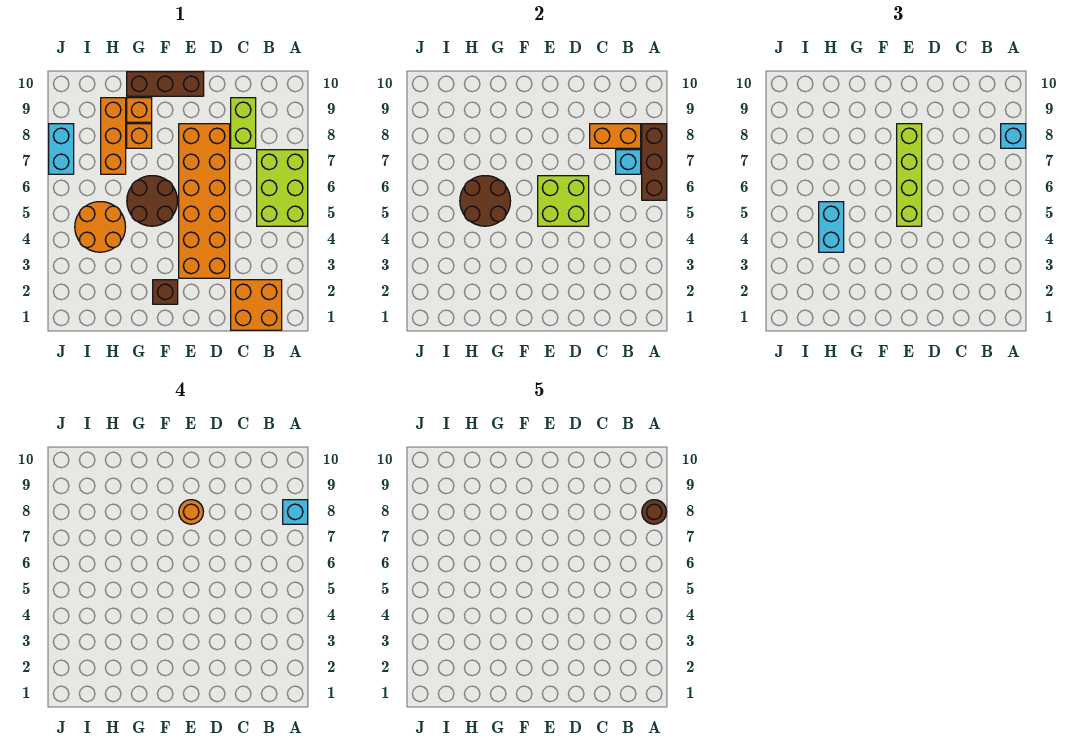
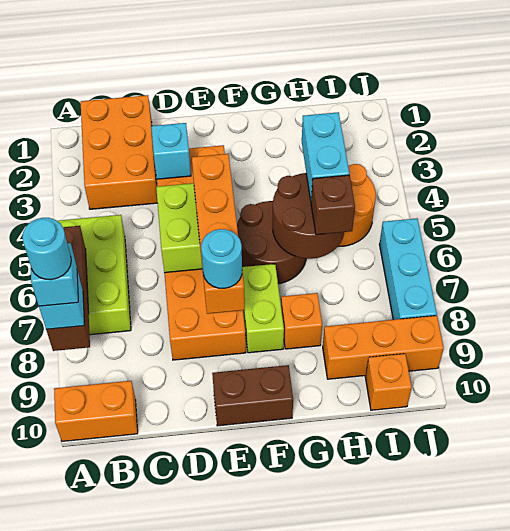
brown 1x1 round brick [642,500,666,524] -> cyan 1x1 round brick [22,218,71,280]
orange 2x2 brick [231,280,282,330] -> orange 2x3 brick [81,95,158,209]
cyan 1x1 brick [616,150,641,174] -> cyan 1x1 brick moved to [151,123,191,179]
orange 1x2 brick [590,124,641,148] -> orange 1x2 brick moved to [54,381,138,441]
lime 1x2 brick [231,98,256,148] -> lime 1x2 brick moved to [242,264,284,353]
lime 1x4 brick [897,124,922,226] -> orange 1x4 brick [192,154,245,314]
orange 1x1 round brick [179,500,203,524] -> cyan 1x1 round brick [201,229,242,288]
brown 1x3 brick [127,72,204,96] -> brown 1x2 brick [212,365,293,426]
brown 1x1 brick [153,280,178,304] -> brown 1x1 brick moved to [311,175,355,235]
orange 1x1 brick [127,98,152,122] -> orange 1x1 brick moved to [365,354,412,410]
orange 1x3 brick [101,98,126,174] -> orange 1x3 brick turned to [323,315,444,379]
cyan 1x2 brick [49,124,74,174] -> cyan 1x3 brick [380,219,437,320]

